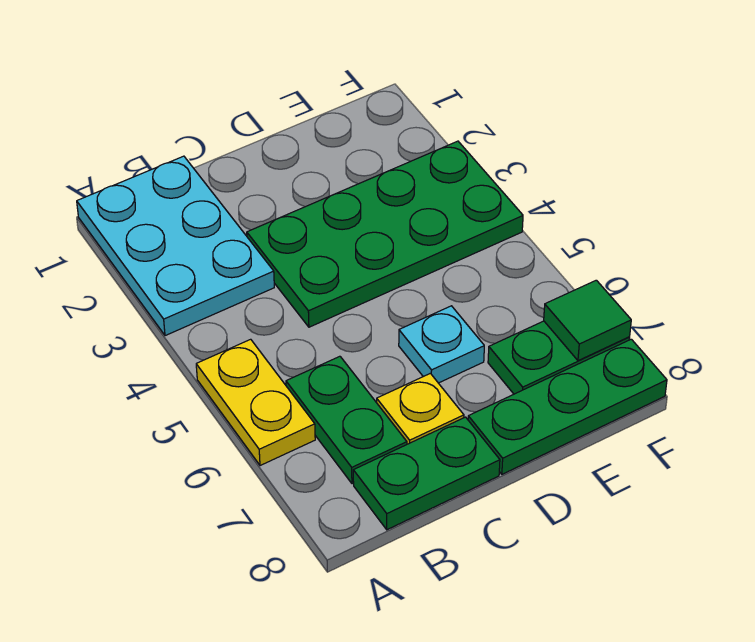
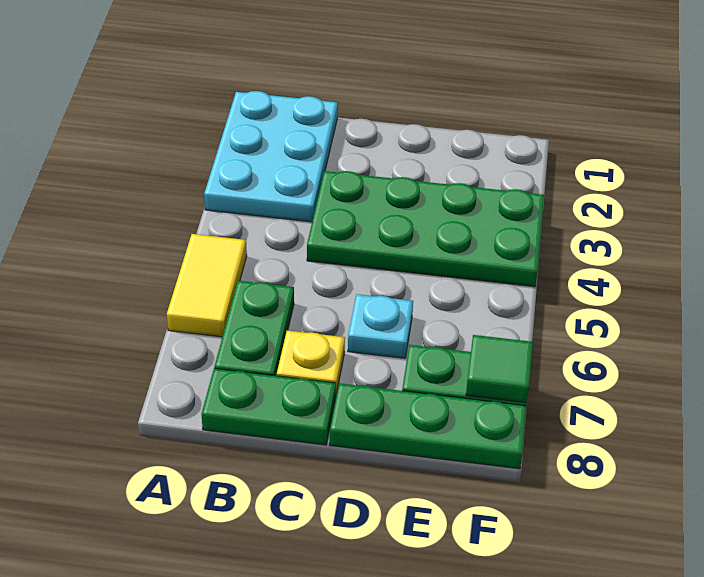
yellow 1x2 plate [196,339,315,466] -> yellow 1x2 tile [167,234,247,337]

